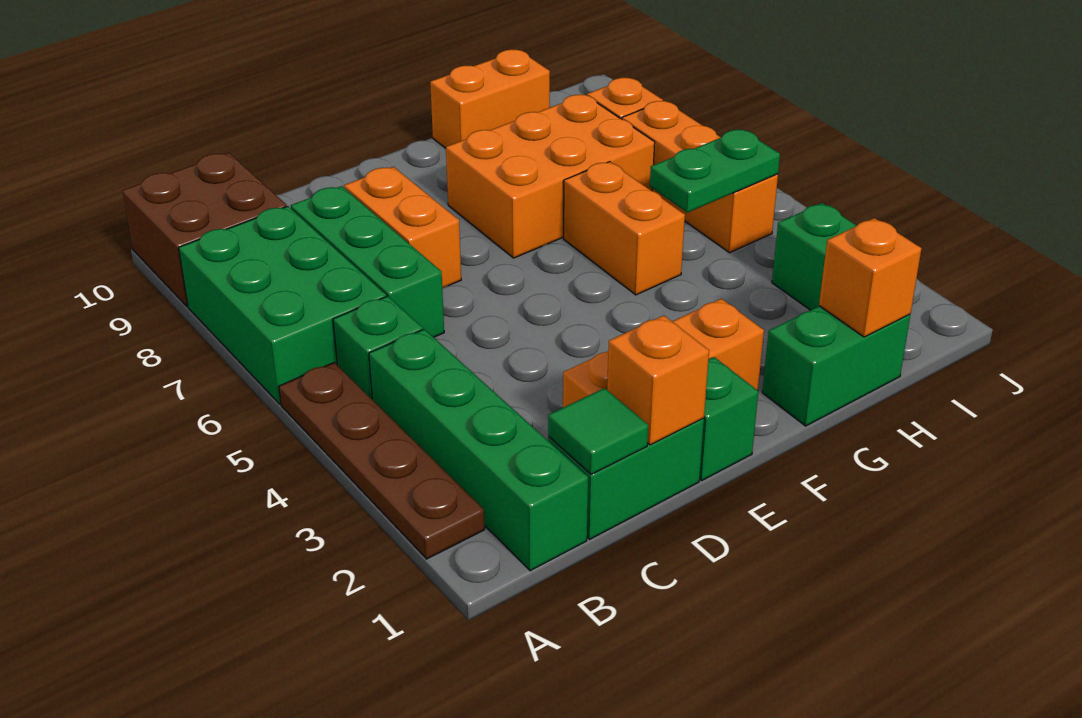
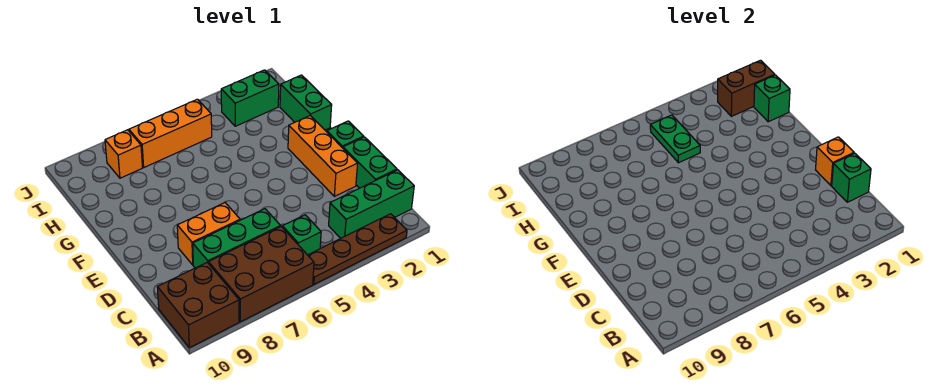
green 2x3 brick [179,206,386,404] -> brown 2x3 brick [209,227,314,322]
green 1x4 brick [369,329,588,571] -> green 1x3 brick [329,170,414,238]
green 1x1 tile [548,388,648,475] -> green 1x1 brick [832,153,871,202]
orange 2x3 brick [446,95,655,258] -> none
orange 1x2 brick [564,162,685,295] -> none
orange 1x2 brick [430,49,550,148] -> none
orange 1x1 brick [819,218,922,337] -> green 1x1 brick [754,75,790,122]
none -> brown 1x2 brick [718,60,775,116]

